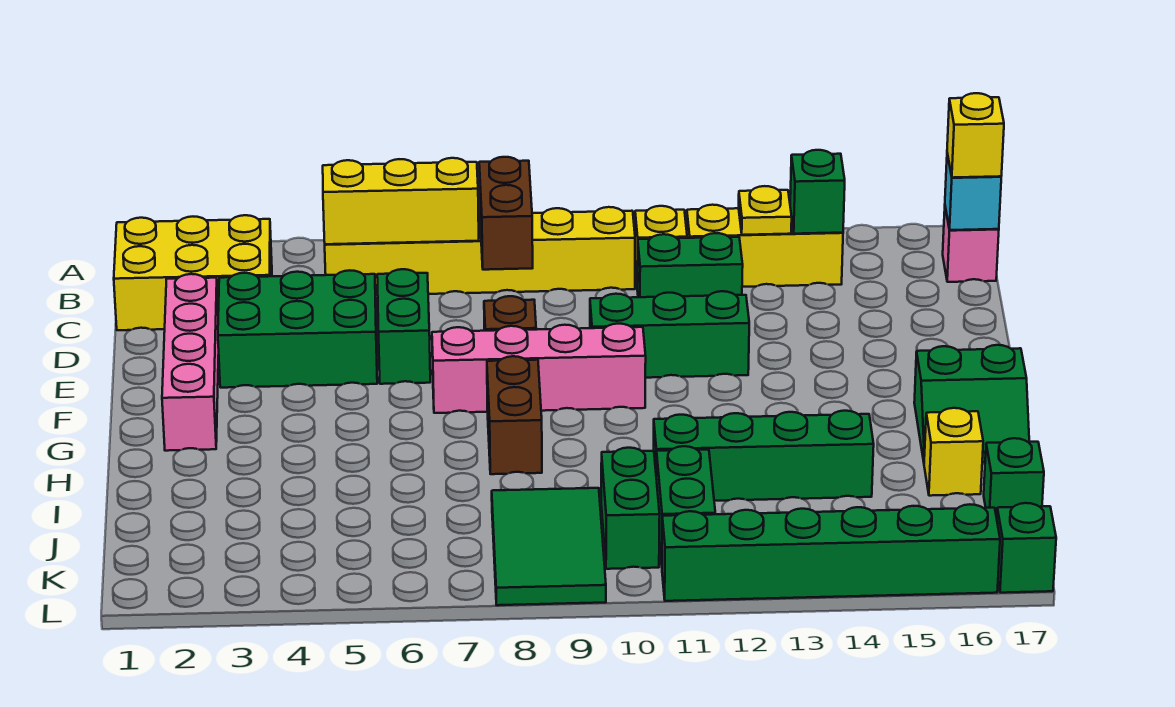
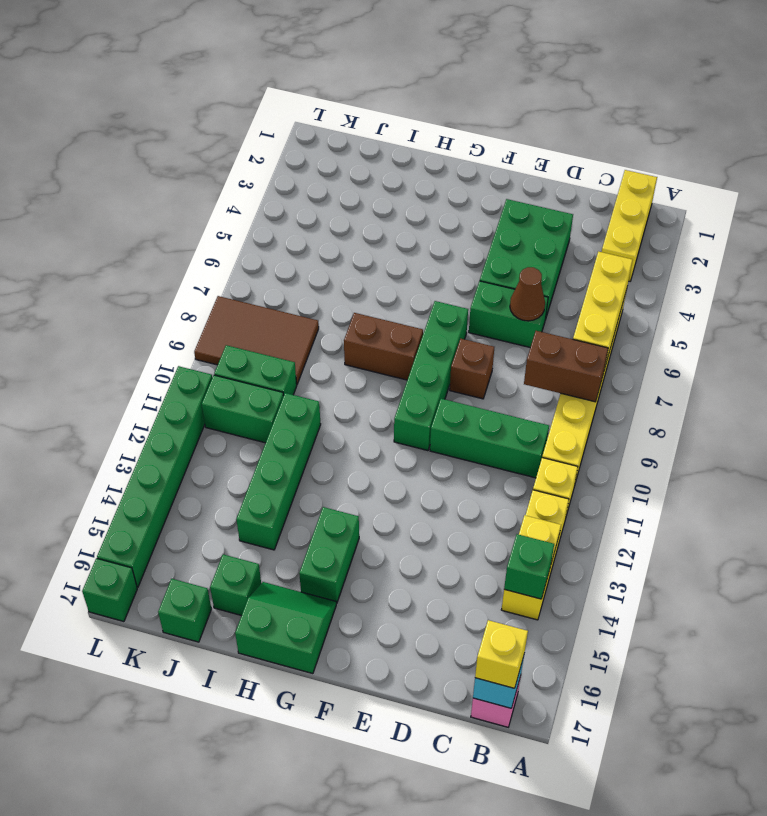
yellow 2x3 brick [114,215,272,330] -> yellow 1x3 brick [602,170,657,281]
green 1x2 brick [637,233,743,297] -> green 1x2 brick moved to [299,507,359,604]
pink 1x4 brick [162,274,219,451] -> none
none -> brown 1x1 cone [510,267,545,321]
green 1x3 brick [590,291,749,378] -> green 1x3 brick turned to [430,399,549,478]
pink 1x4 brick [432,324,646,413] -> green 1x4 brick [394,301,468,451]
green 2x2 slope [914,345,1029,462] -> green 2x2 slope turned to [235,582,336,674]
yellow 1x1 brick [924,408,983,496] -> green 1x1 brick [210,555,261,616]
green 2x3 tile [492,488,606,605] -> brown 2x3 tile [194,296,319,384]

